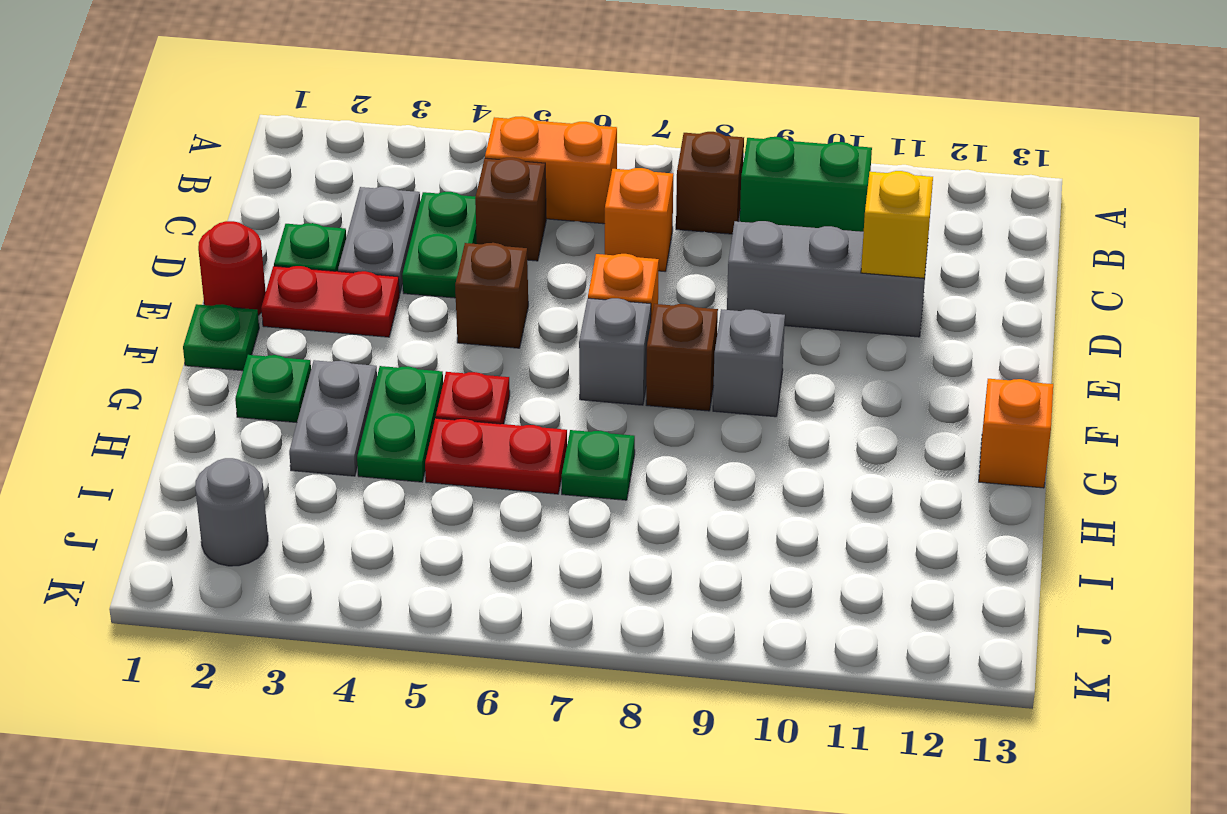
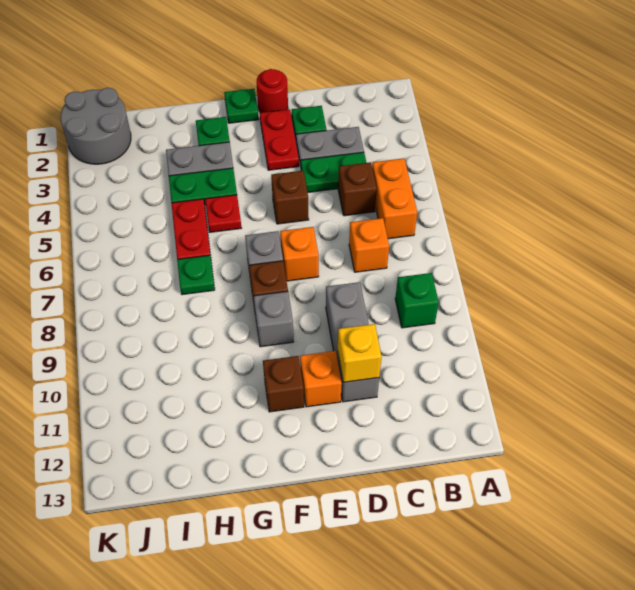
brown 1x1 brick [676,132,744,234] -> brown 1x1 brick moved to [263,356,304,412]
green 1x2 brick [740,137,872,232] -> green 1x1 brick [395,273,439,328]
orange 1x1 brick [979,379,1053,488] -> orange 1x1 brick moved to [300,351,342,407]
grey 1x1 round brick [195,458,268,566] -> grey 2x2 round brick [60,88,131,164]

